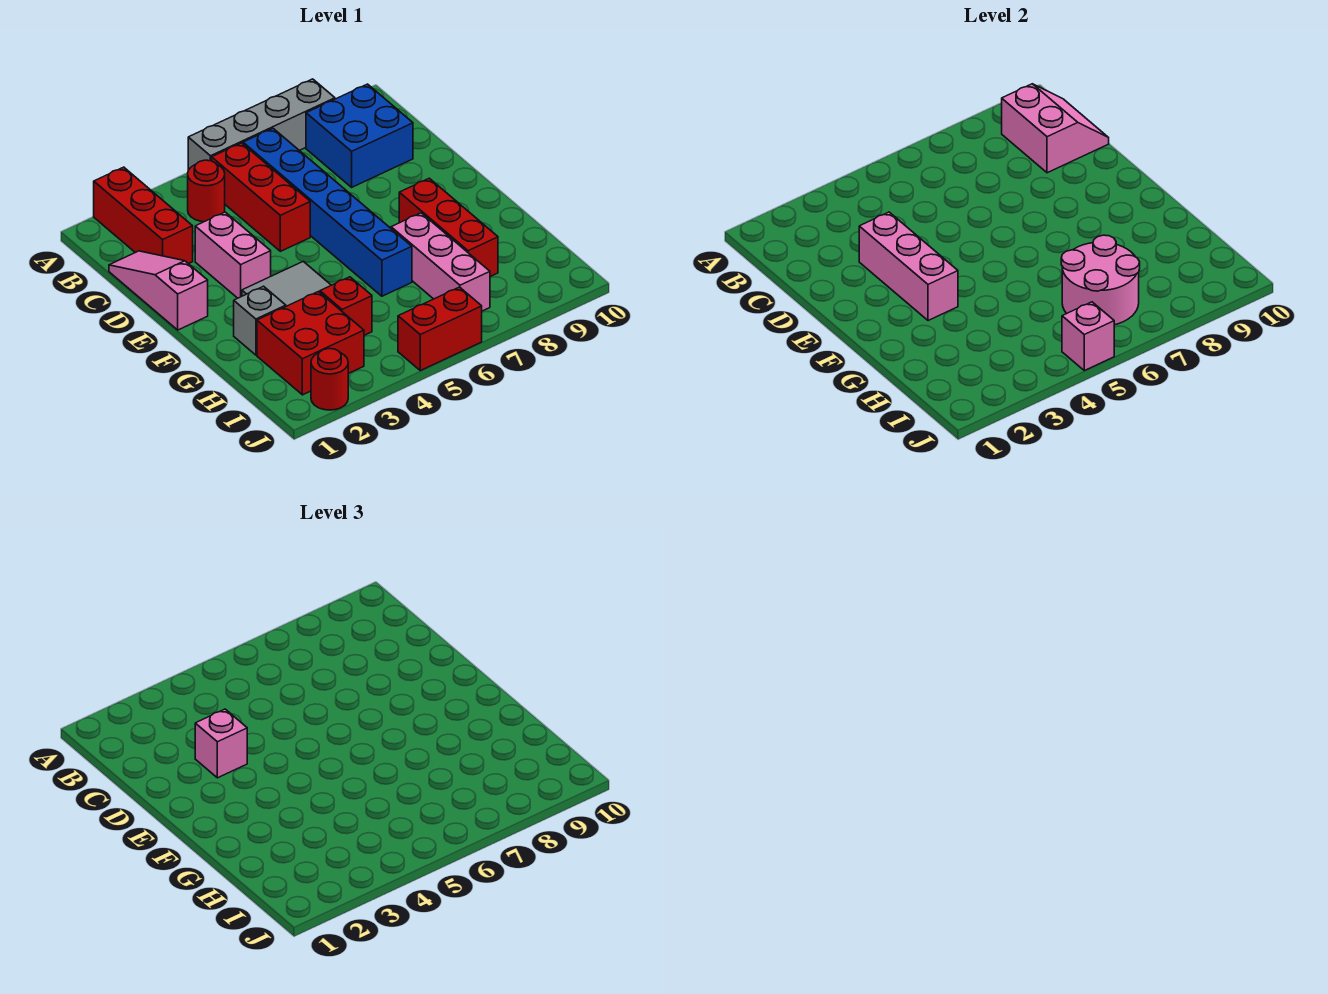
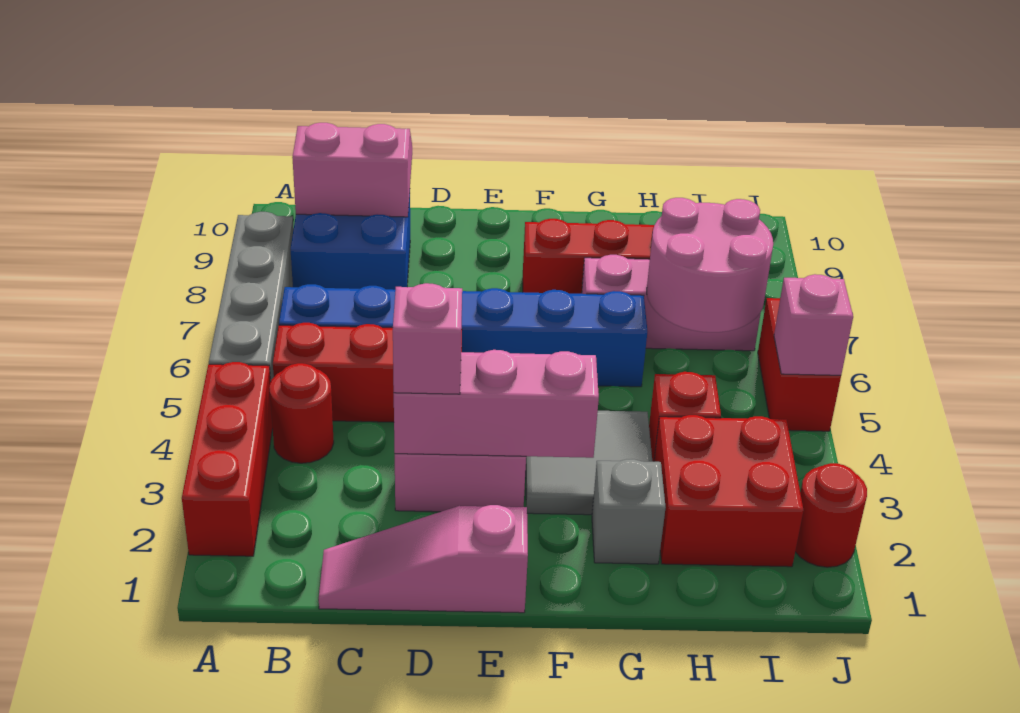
red 1x3 brick [94,167,193,264] -> red 1x3 brick turned to [182,362,273,556]

